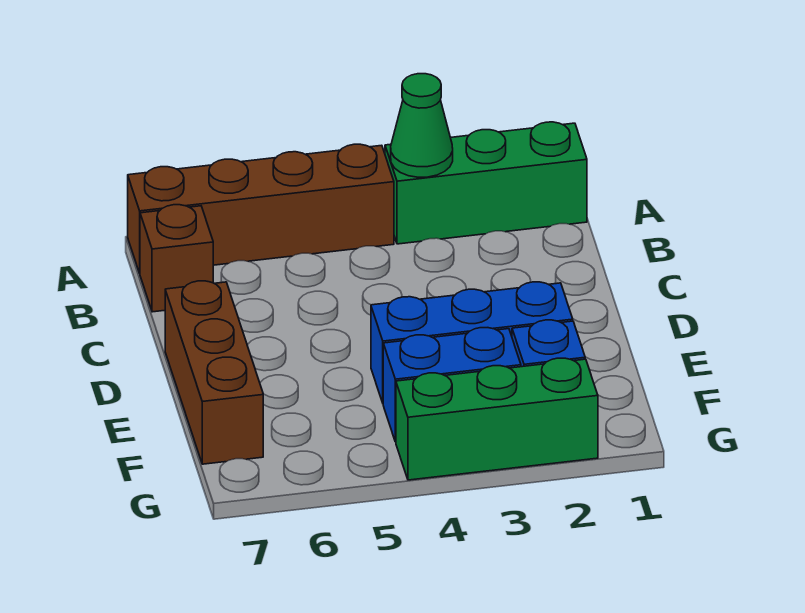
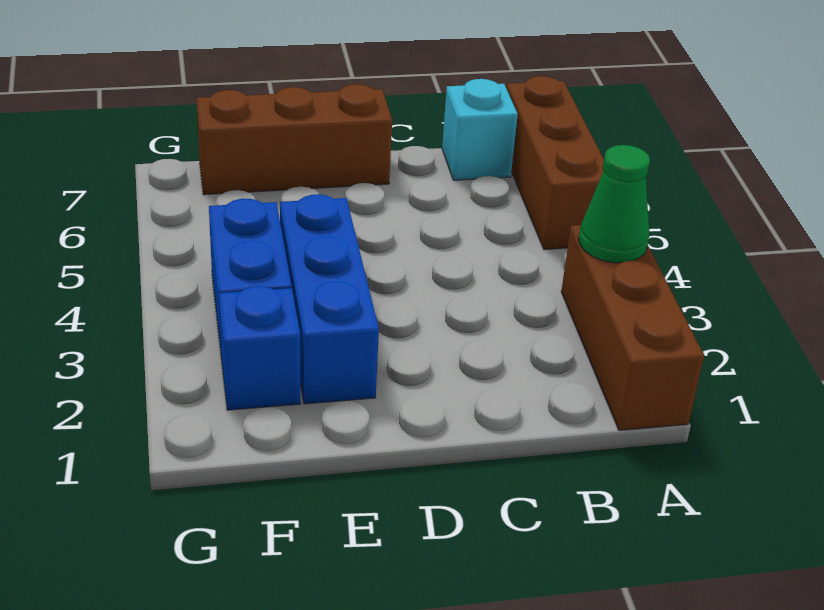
green 1x3 brick [385,122,587,244] -> brown 1x3 brick [561,225,704,430]
brown 1x4 brick [128,144,394,273] -> brown 1x3 brick [507,76,604,250]
brown 1x1 brick [140,205,213,312] -> cyan 1x1 brick [442,79,518,180]
green 1x3 brick [396,358,598,480] -> none

